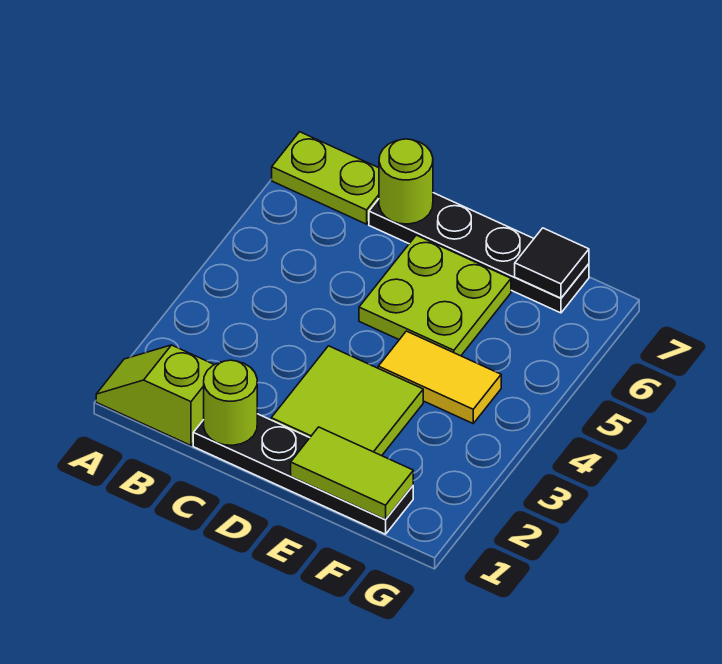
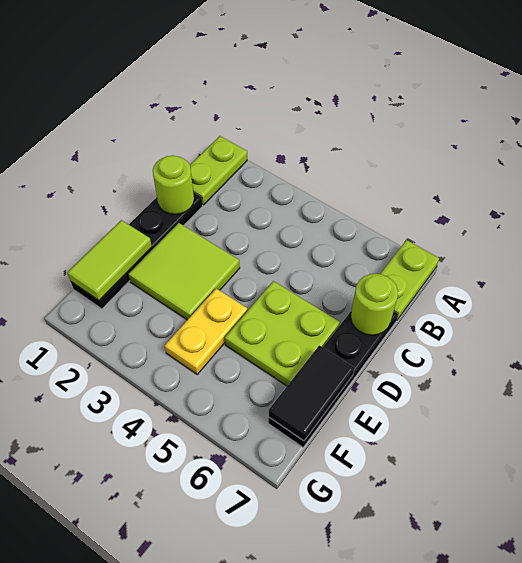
lime 1x2 slope [96,345,214,445] -> lime 1x2 plate [190,136,247,205]
yellow 1x2 tile [378,331,501,423] -> yellow 1x2 plate [164,289,247,374]
black 1x1 tile [515,228,589,298] -> black 1x2 tile [269,345,354,441]

